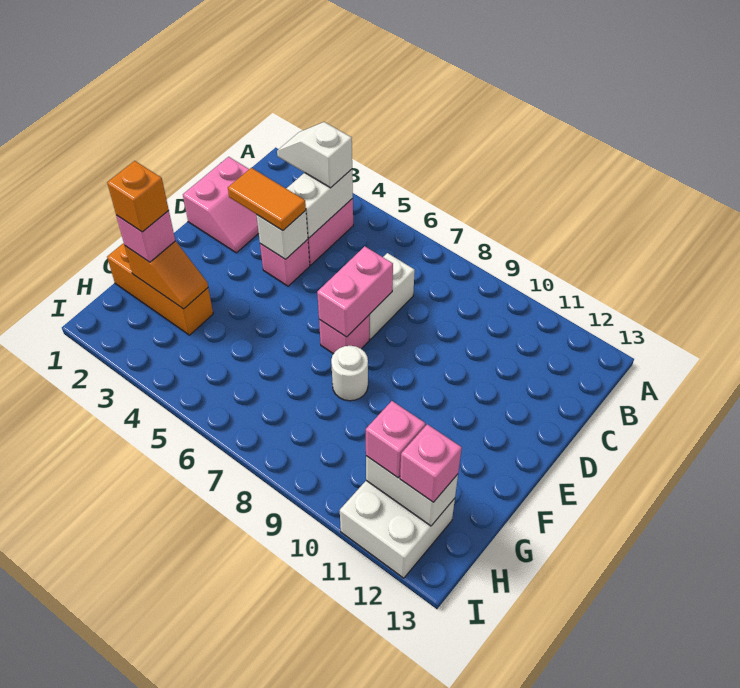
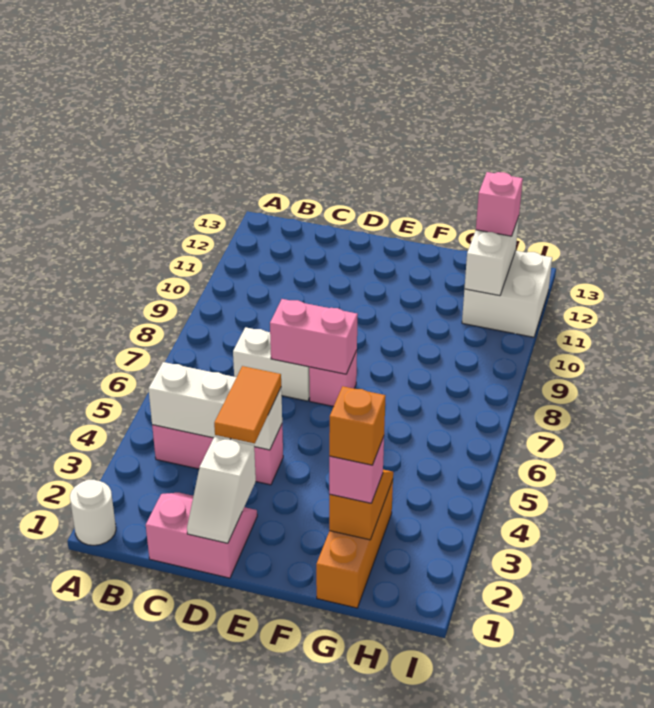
white 1x2 slope [277,122,352,188] -> white 1x2 slope moved to [187,437,256,543]
white 1x1 round brick [331,346,368,401] -> white 1x1 round brick moved to [70,480,116,545]
pink 1x1 brick [366,401,425,478] -> none

